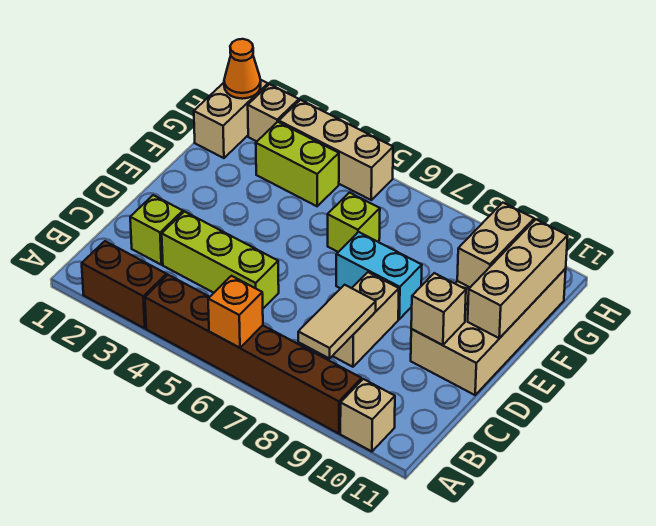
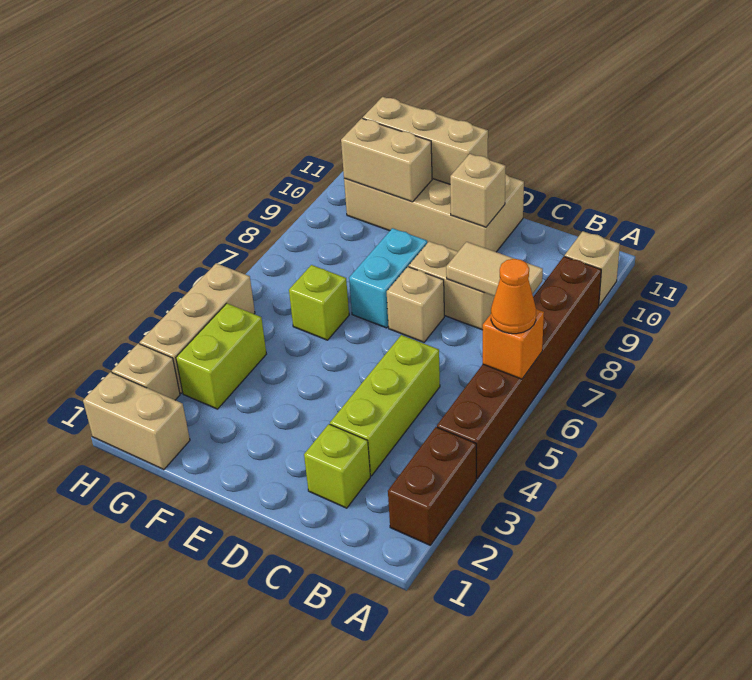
none -> tan 1x1 brick [387,267,444,342]
orange 1x1 cone [224,39,261,99] -> orange 1x1 cone moved to [491,259,536,334]

